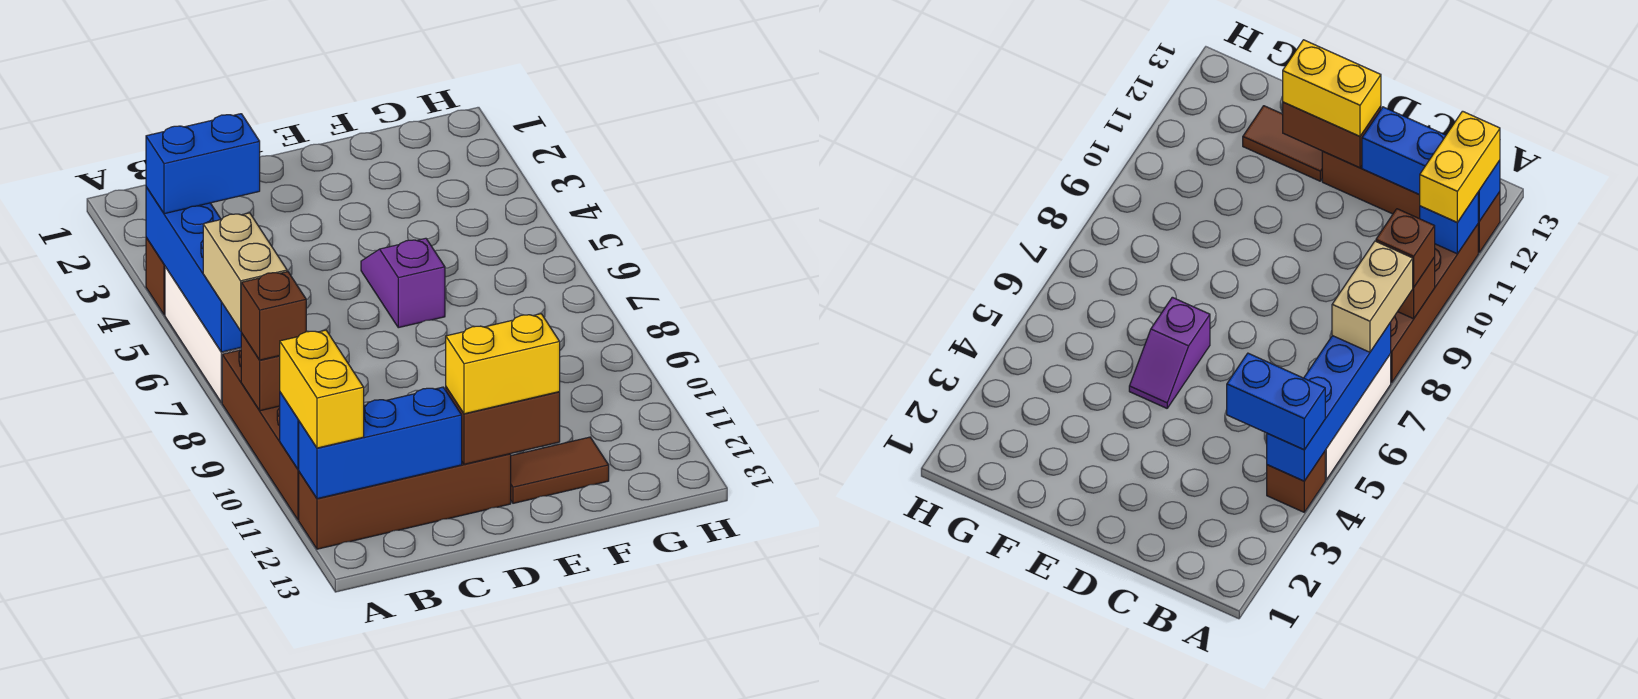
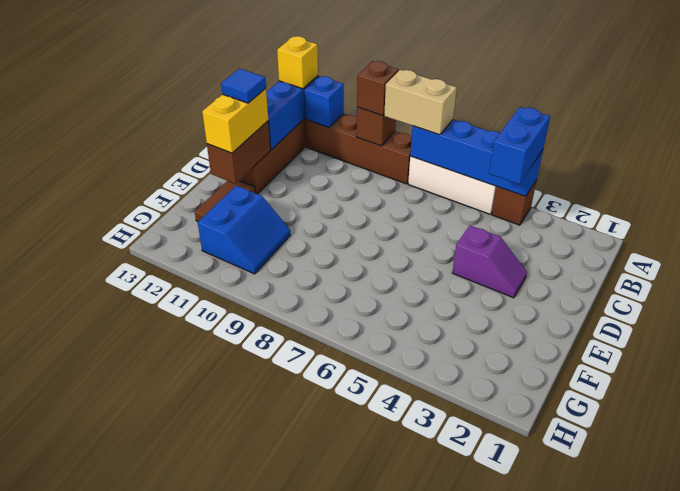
yellow 1x2 brick [280,330,364,448] -> yellow 1x1 brick [277,36,318,89]
none -> blue 1x1 tile [221,68,266,103]
purple 1x2 slope [361,238,445,328] -> purple 1x2 slope moved to [452,225,527,298]
none -> blue 2x2 slope [198,186,290,274]

